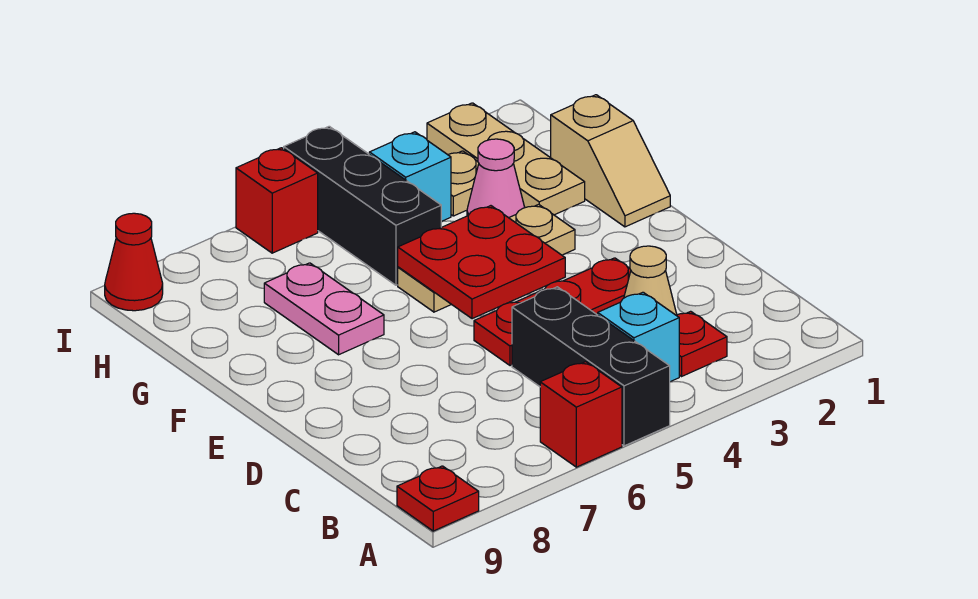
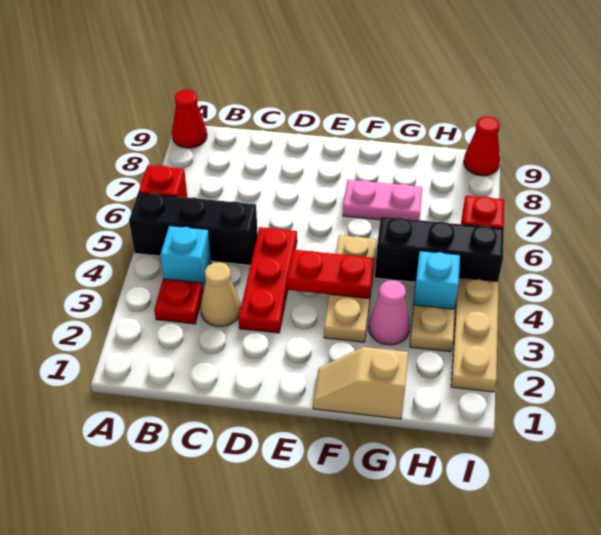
red 1x1 plate [397,466,479,531] -> red 1x1 cone [172,90,207,148]
red 2x2 plate [398,206,565,319] -> red 1x2 plate [287,250,374,299]
tan 1x3 plate [427,103,585,215] -> tan 1x3 plate turned to [451,278,499,392]

